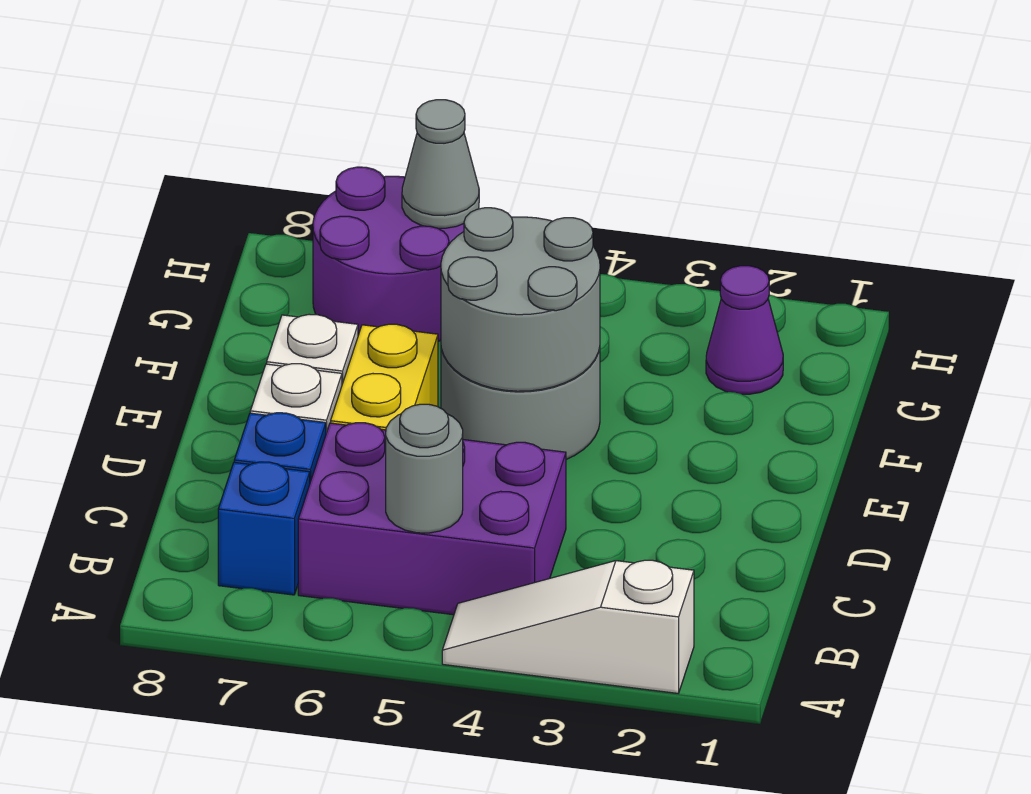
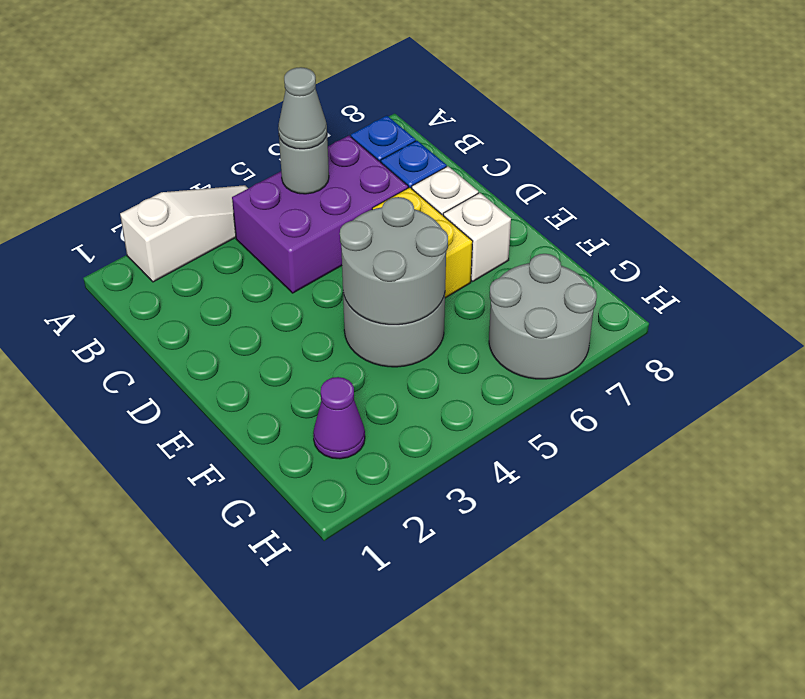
purple 2x2 round brick [313,167,464,342] -> grey 2x2 round brick [489,254,597,379]
grey 1x1 cone [402,100,479,228] -> grey 1x1 cone moved to [278,67,327,149]

